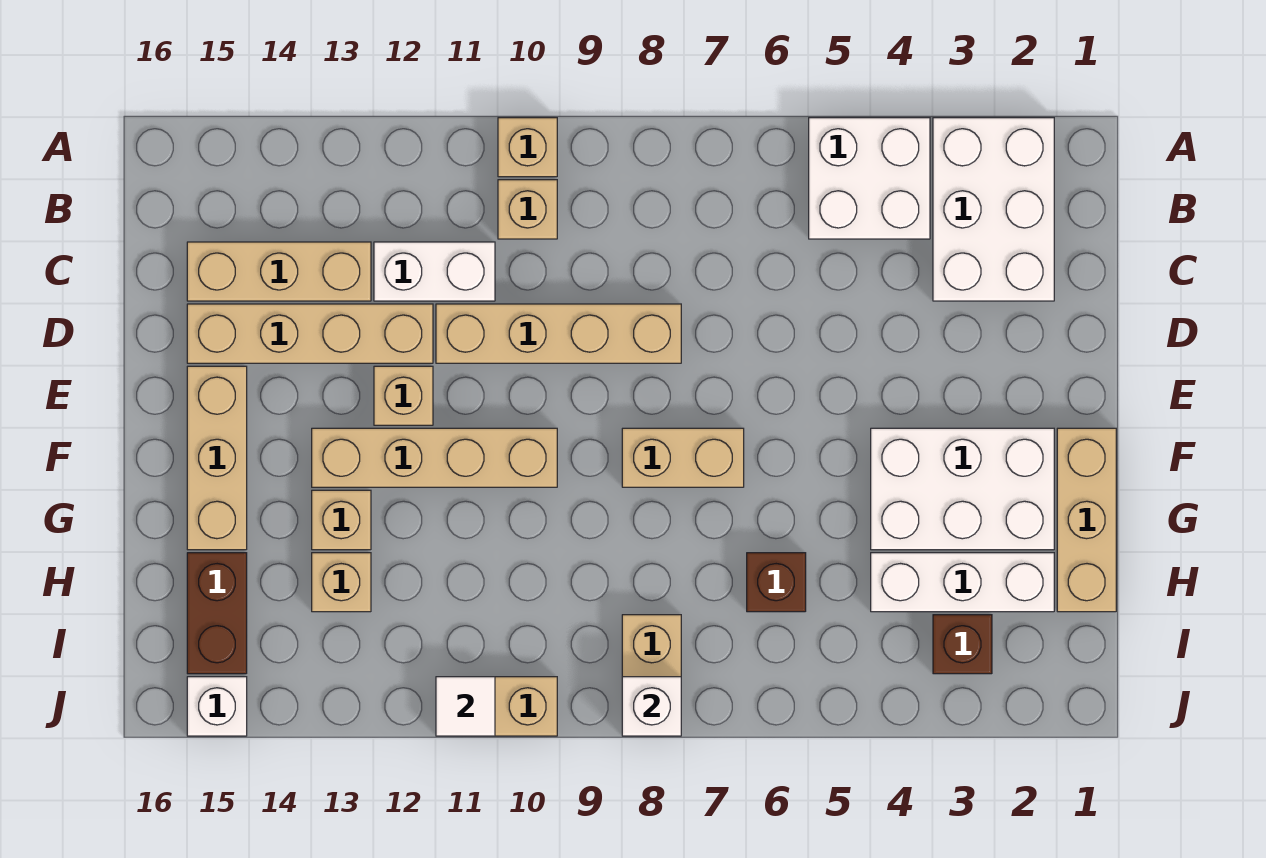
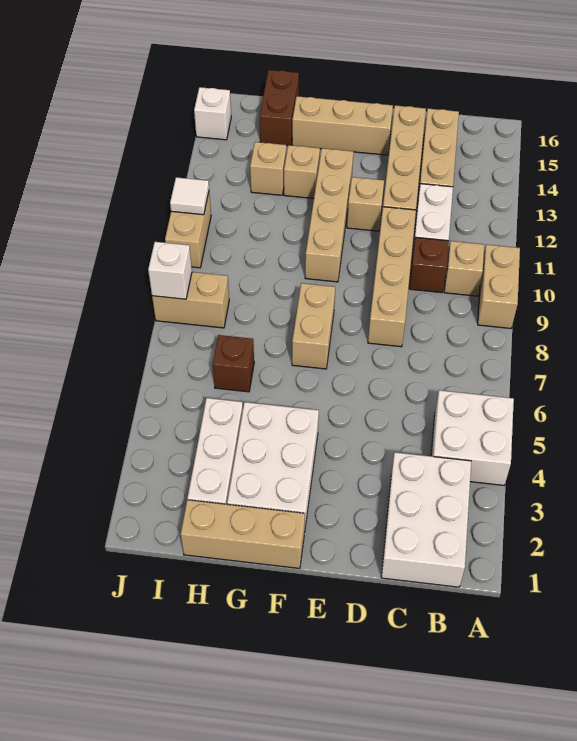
white 2x3 brick [933,118,1054,301] -> white 2x3 brick turned to [381,452,471,587]
tan 1x1 brick [498,118,557,177] -> tan 1x2 brick [478,244,520,328]
brown 1x2 brick [187,553,247,674] -> brown 1x2 brick turned to [260,70,299,146]
brown 1x1 brick [933,615,992,674] -> brown 1x1 brick moved to [409,237,449,293]

